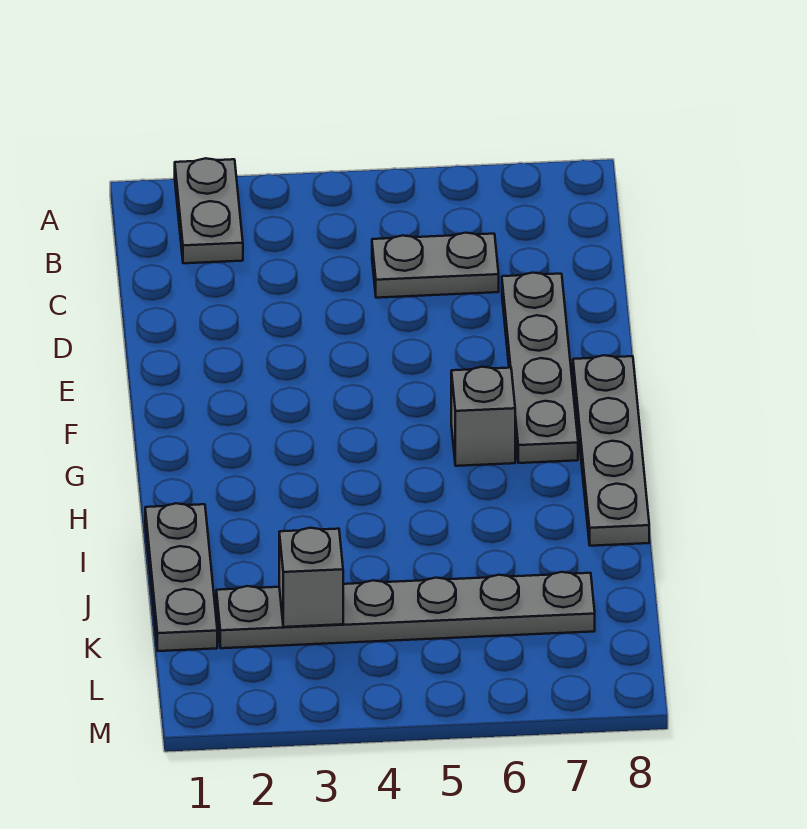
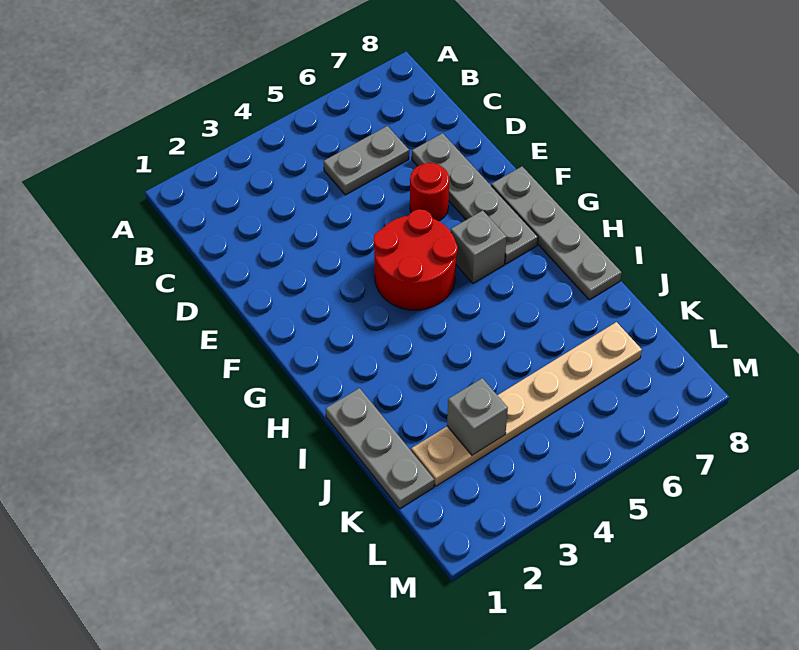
grey 1x2 plate [175,158,243,263] -> none
none -> red 1x1 round brick [410,163,449,221]
none -> red 2x2 round brick [373,209,458,310]
grey 1x6 plate [216,572,595,648] -> tan 1x6 plate [411,322,642,486]

